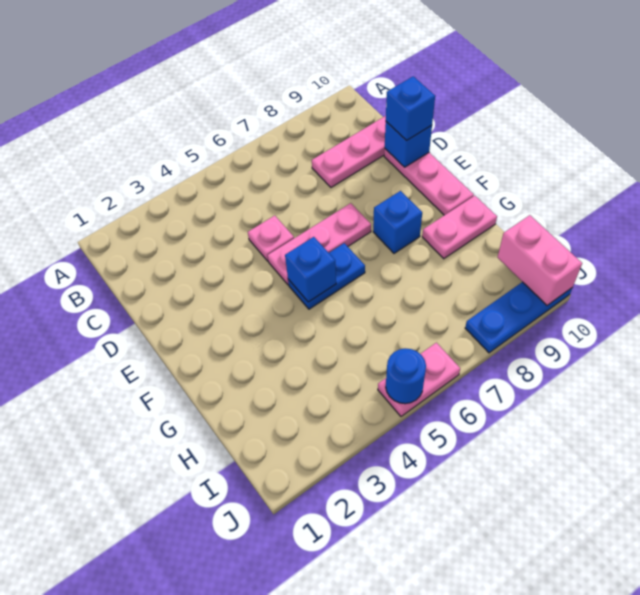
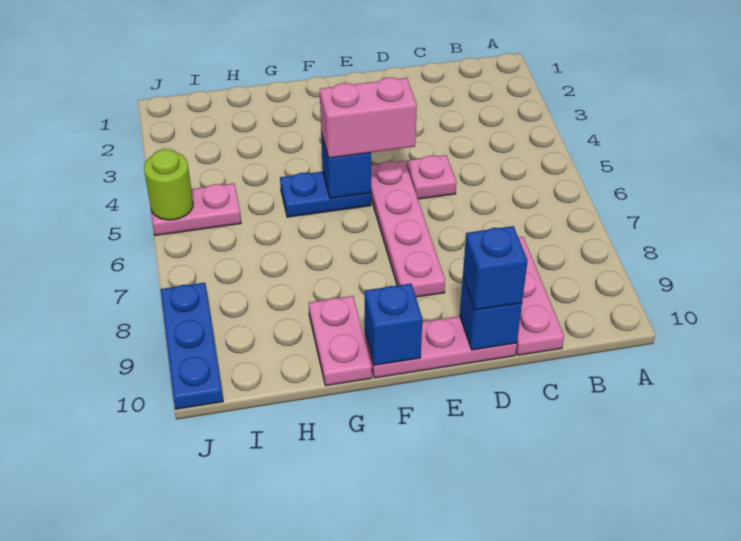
pink 1x3 plate [268,203,371,285] -> pink 1x4 plate [371,161,445,297]
blue 1x2 plate [288,243,365,309] -> blue 1x2 plate turned to [280,172,371,217]
blue 1x1 brick [373,191,422,253] -> blue 1x1 brick moved to [365,284,422,365]
pink 1x2 brick [497,215,582,305] -> pink 1x2 brick moved to [320,77,417,158]
pink 1x2 plate [378,343,460,416] -> pink 1x2 plate turned to [151,183,241,236]
blue 1x1 round brick [386,348,426,404] -> lime 1x1 round brick [144,149,193,220]

